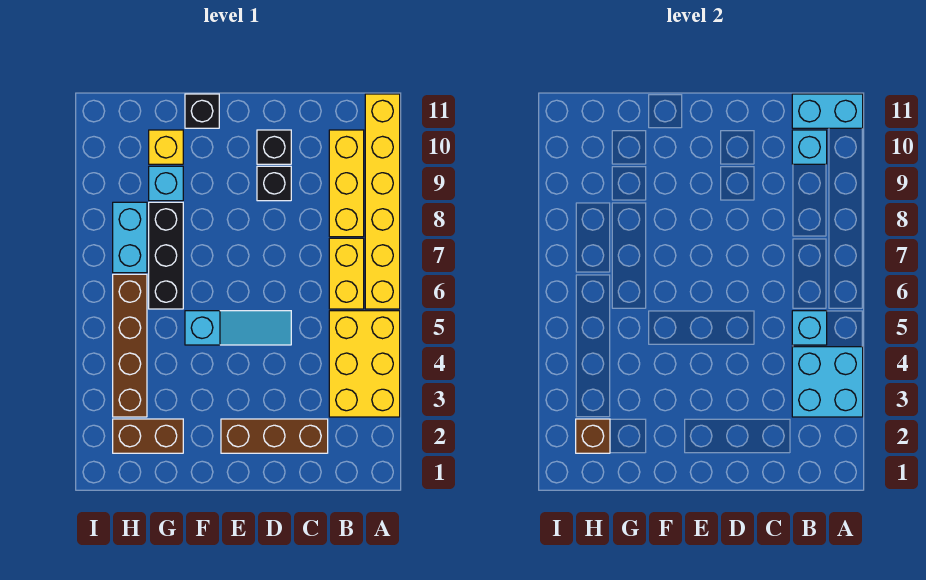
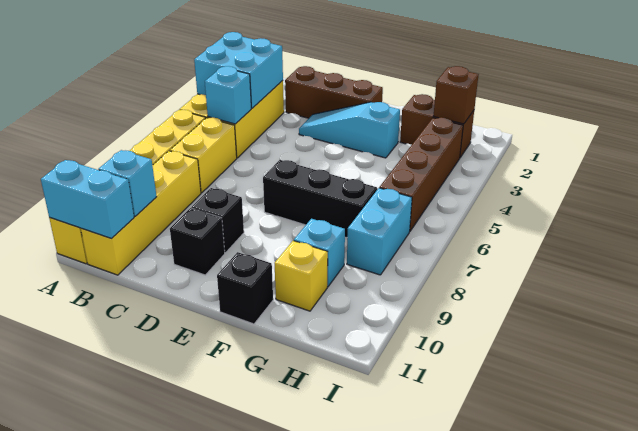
yellow 1x3 brick [329,130,364,237] -> yellow 1x4 brick [81,151,201,275]
cyan 1x3 slope [185,311,291,345] -> cyan 1x3 slope moved to [299,102,400,158]
black 1x3 brick [149,202,183,309] -> black 1x3 brick turned to [263,160,377,238]

